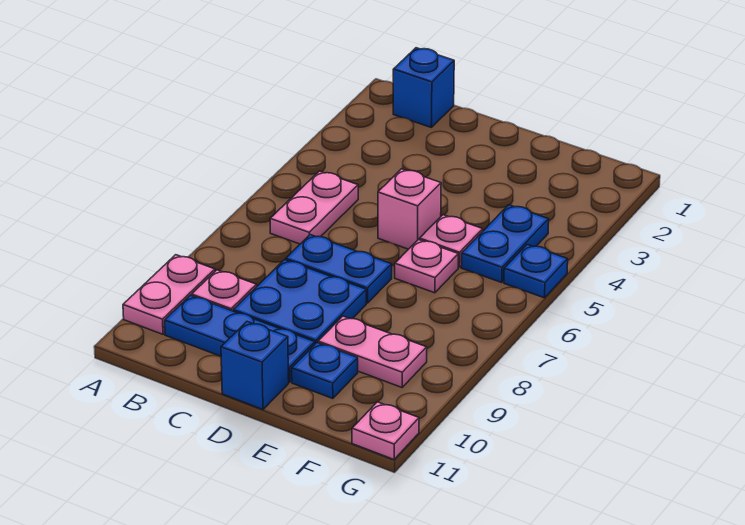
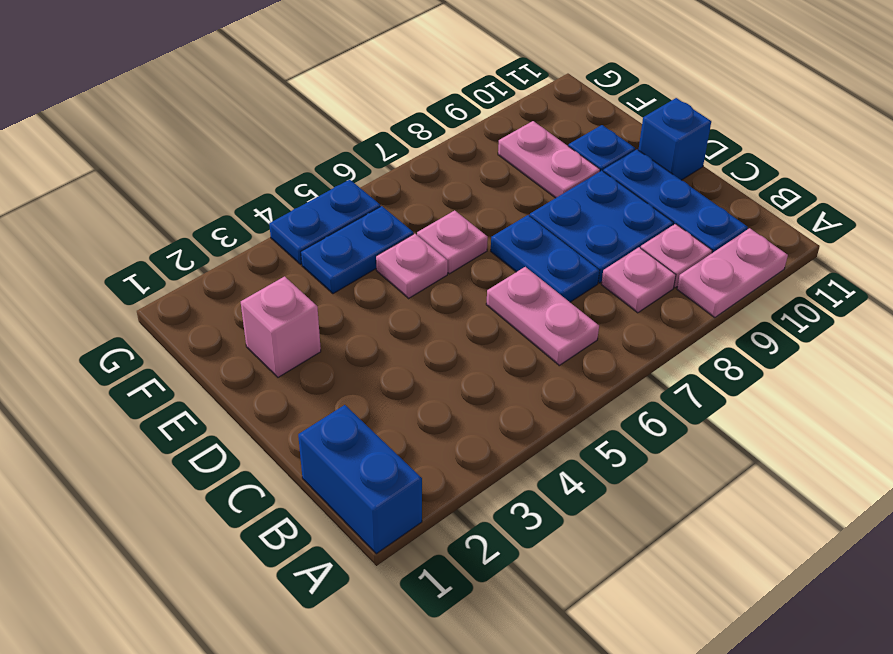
blue 1x1 brick [393,48,454,127] -> blue 1x2 brick [298,405,422,554]
pink 1x2 plate [270,171,358,244] -> pink 1x2 plate turned to [486,267,599,365]
pink 1x1 brick [378,169,441,249] -> pink 1x1 brick moved to [241,276,321,377]
blue 1x1 plate [504,244,568,298] -> blue 1x2 plate [269,180,380,265]
pink 1x1 plate [352,402,419,459] -> pink 1x1 plate moved to [601,247,676,313]

